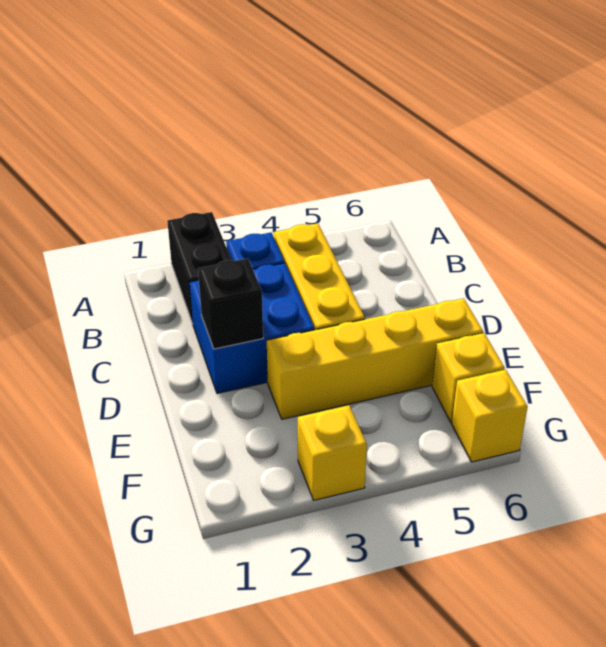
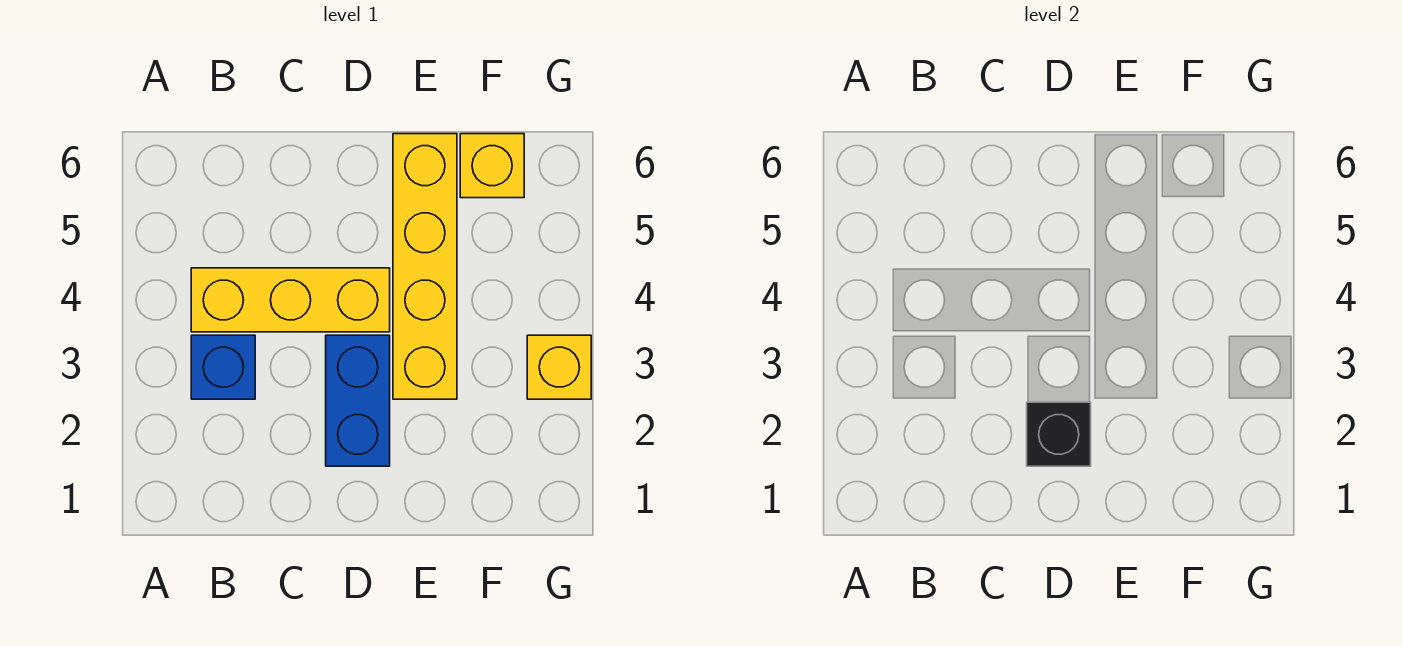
black 1x2 brick [167,212,231,324] -> none
blue 2x2 brick [190,263,315,393] -> blue 1x2 brick [326,335,390,466]
yellow 1x1 brick [452,370,528,462] -> none

